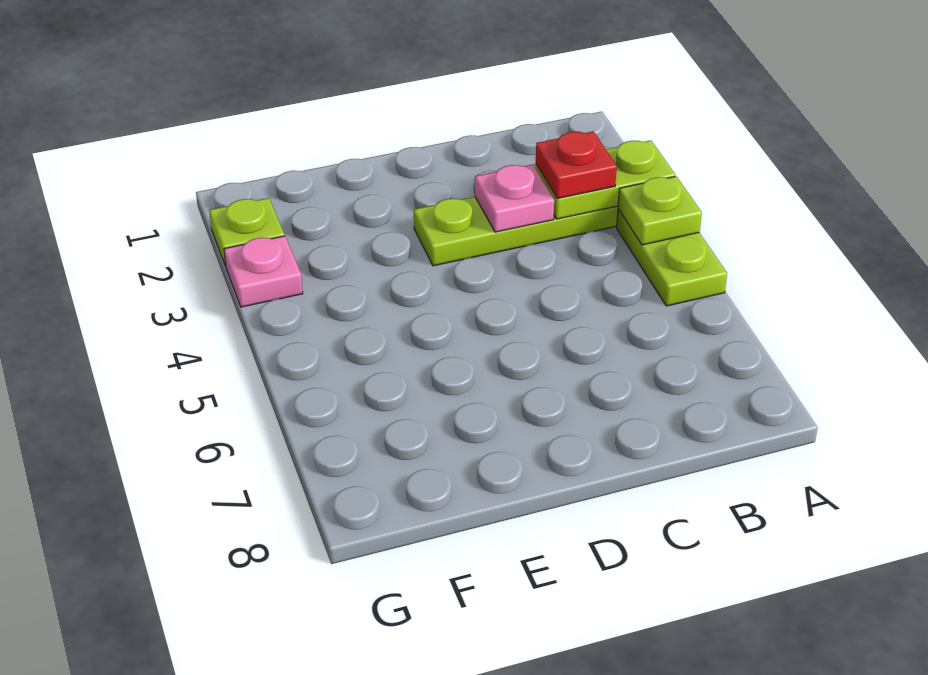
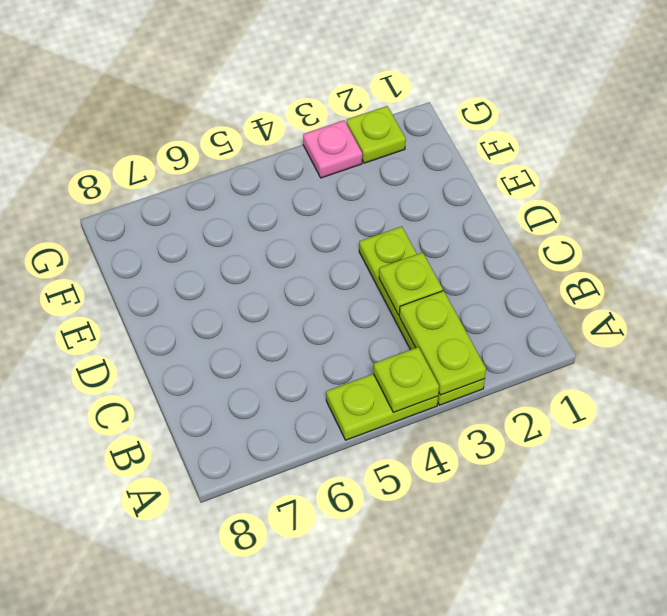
red 1x1 plate [536,131,617,198] -> none
pink 1x1 plate [475,164,554,232] -> lime 1x1 plate [379,252,443,315]

